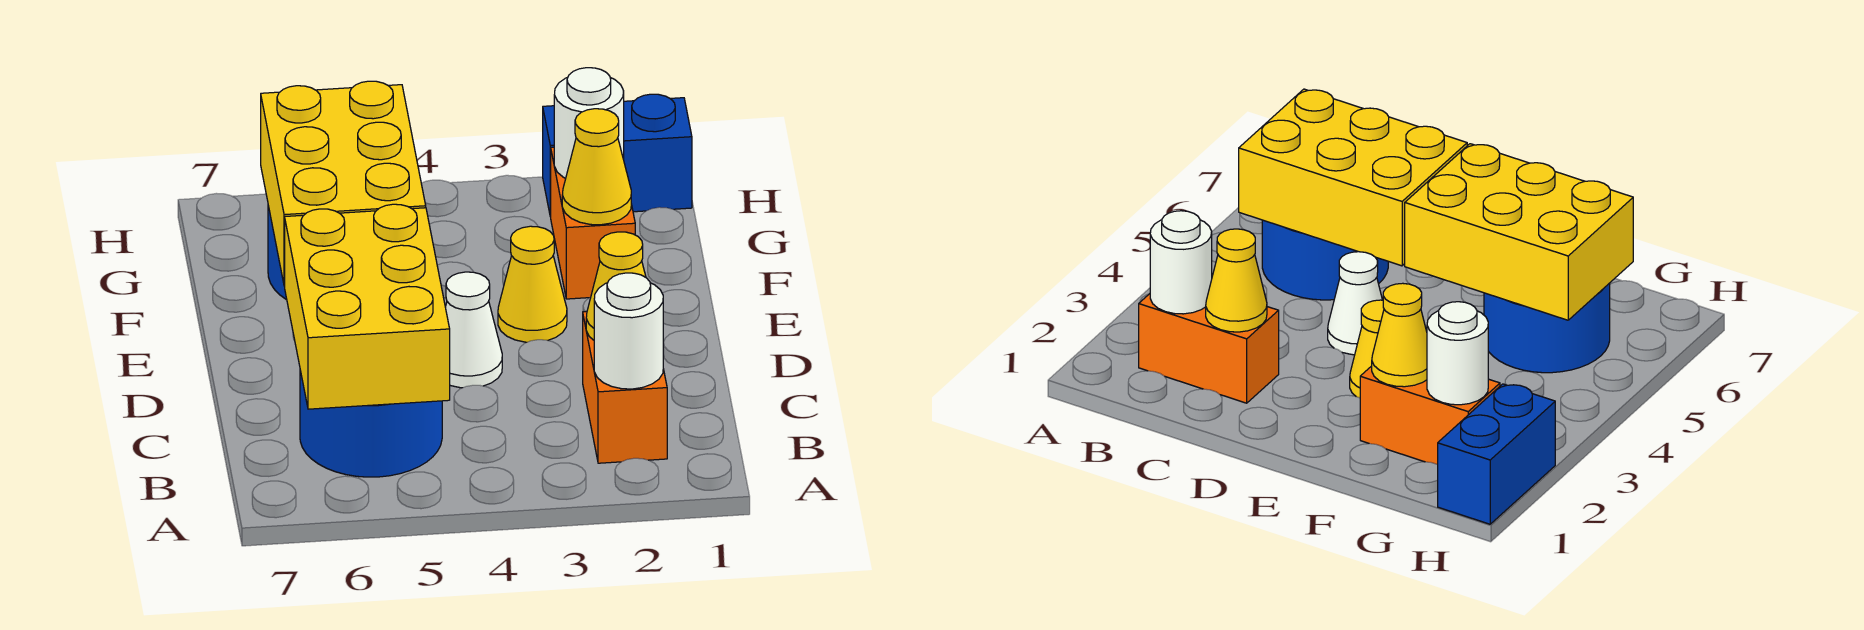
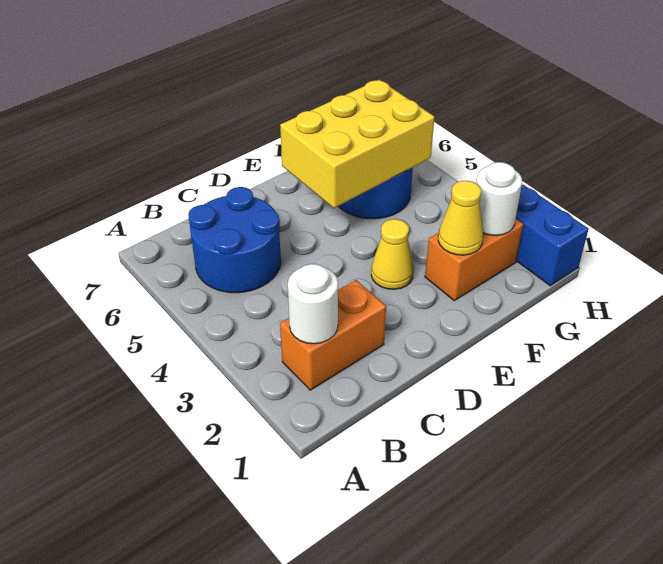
yellow 2x3 brick [285,204,450,409] -> none
yellow 1x1 cone [586,232,646,340] -> none
white 1x1 cone [445,272,502,388] -> none

